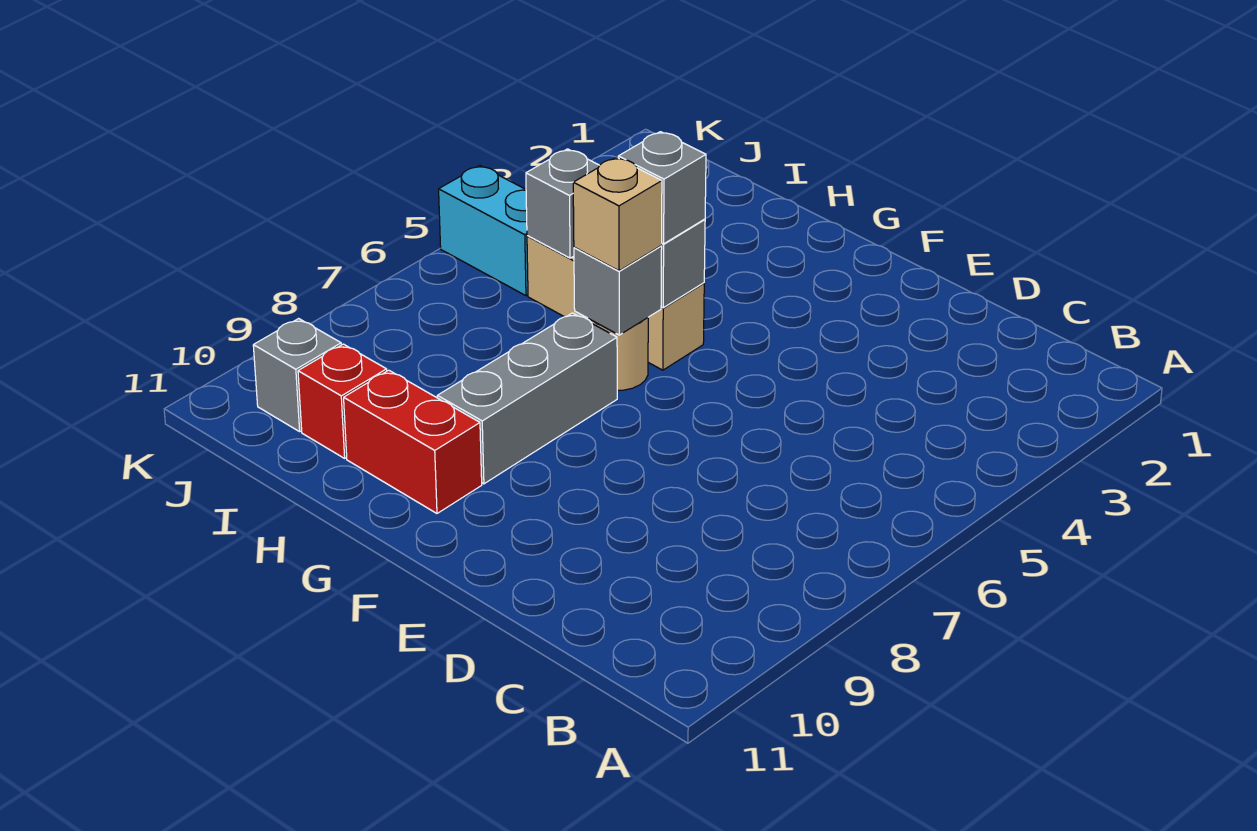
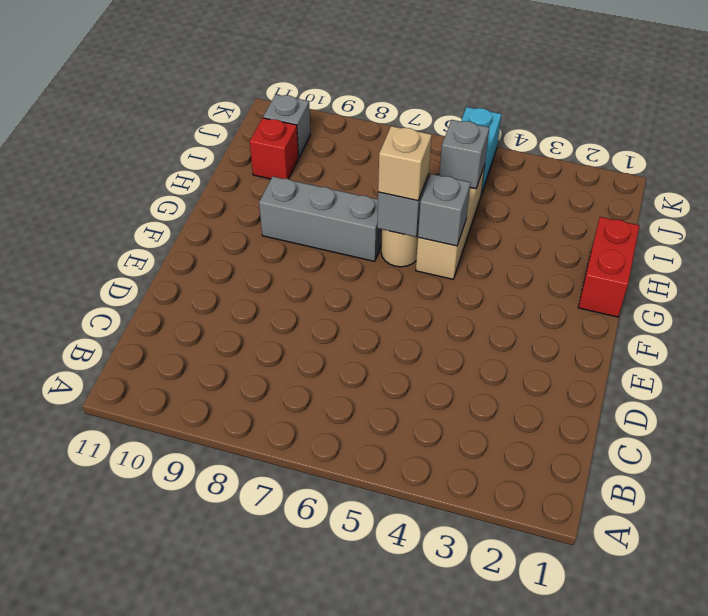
grey 1x1 brick [618,132,706,244] -> none
red 1x2 brick [344,370,482,513] -> red 1x2 brick moved to [578,217,639,317]

